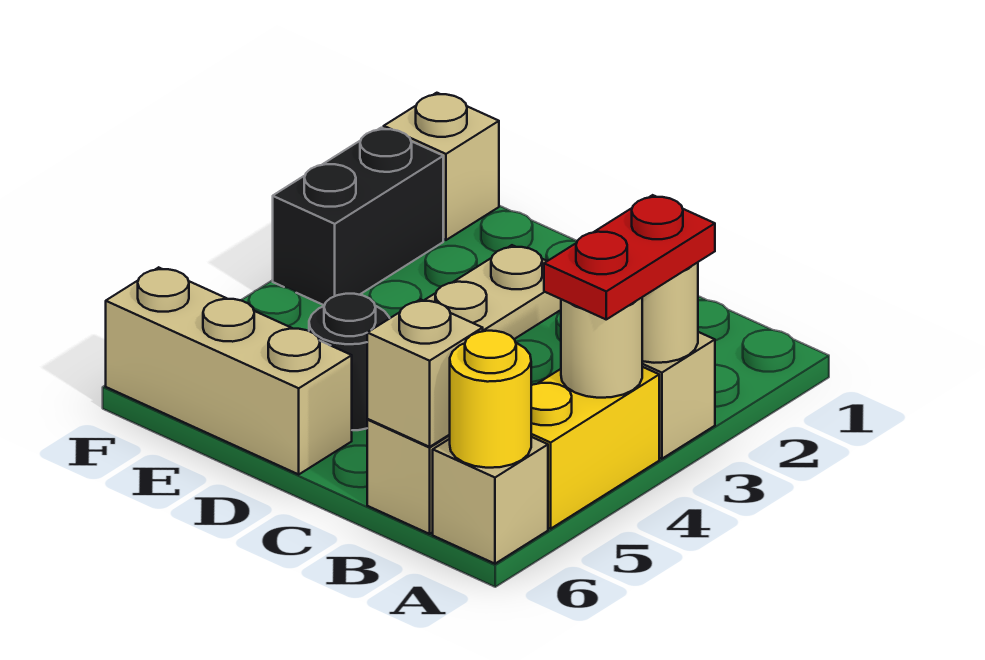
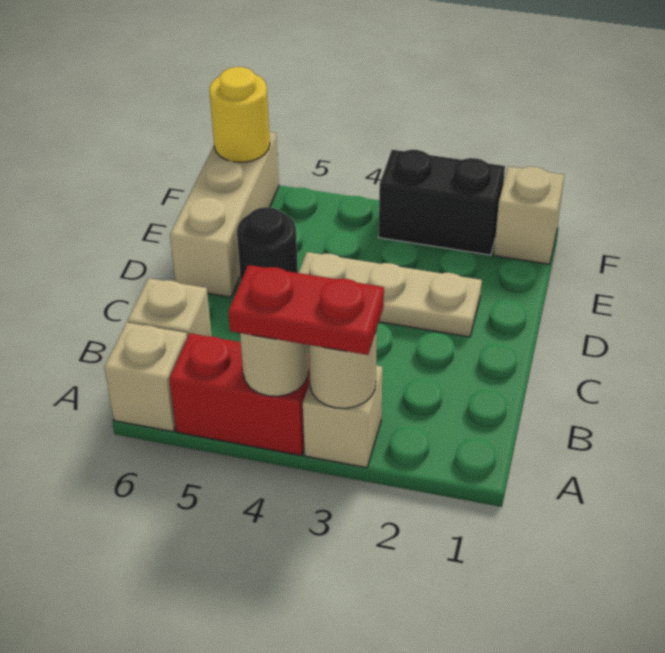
yellow 1x2 brick [531,367,659,529] -> red 1x2 brick [169,333,310,455]
yellow 1x1 round brick [450,331,531,468] -> yellow 1x1 round brick moved to [209,67,270,162]
tan 1x1 brick [367,299,483,447] -> none

